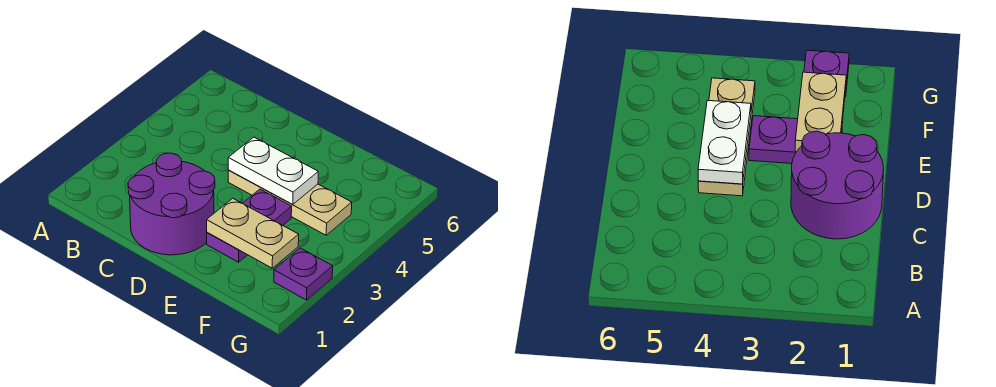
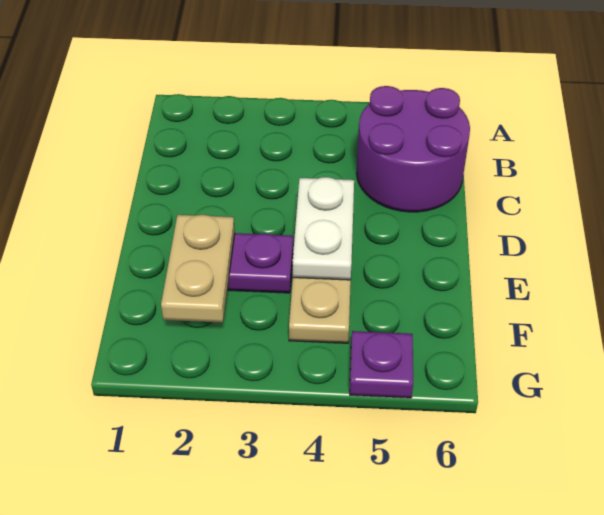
purple 2x2 round brick [128,153,215,255] -> purple 2x2 round brick moved to [357,86,470,212]
purple 1x1 plate [274,248,333,300] -> purple 1x1 plate moved to [350,331,413,398]

